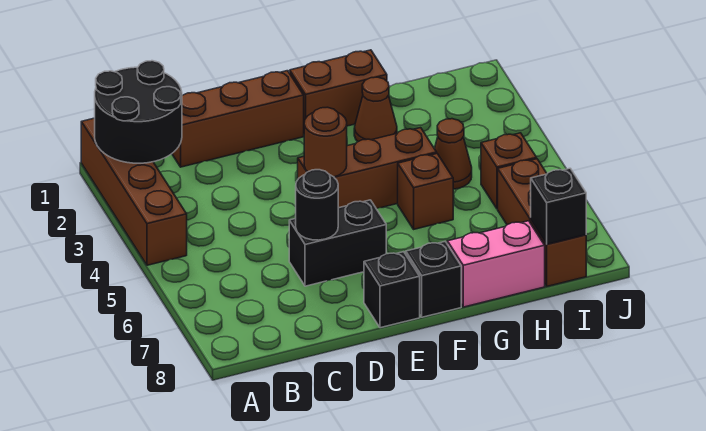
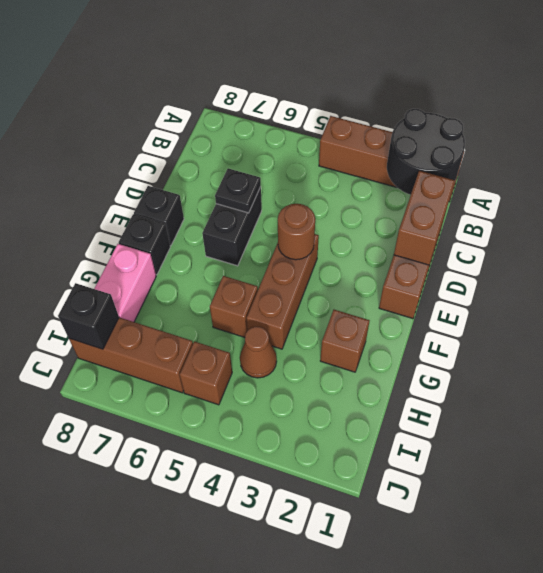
black 1x1 round brick [296,170,338,240] -> black 1x1 plate [215,168,261,213]
brown 1x2 brick [290,50,387,126] -> brown 1x2 brick moved to [394,171,455,265]
brown 1x1 cone [354,77,397,142] -> brown 1x1 brick [320,310,370,372]

